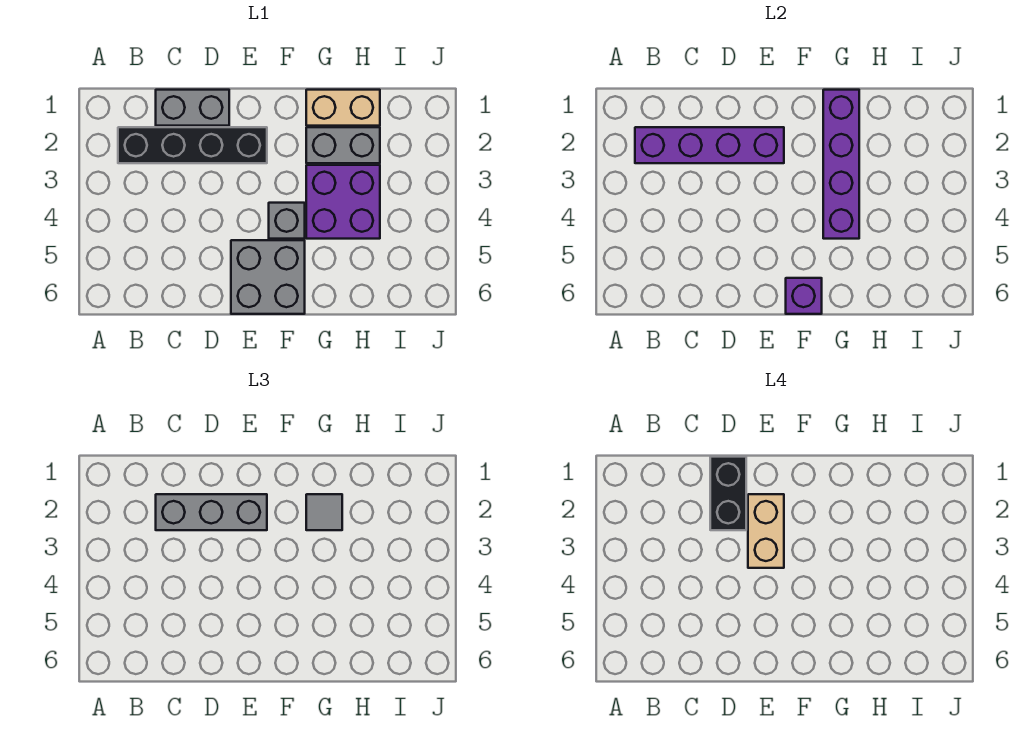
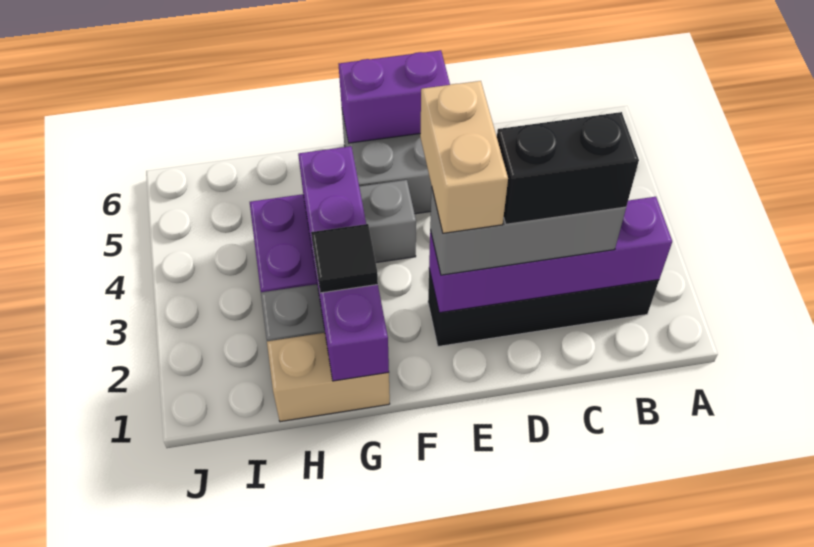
grey 1x2 brick [156,90,229,126] -> none
black 1x2 brick [710,457,746,530] -> black 1x2 brick turned to [497,112,639,224]
purple 1x1 brick [786,278,822,314] -> purple 1x2 brick [339,50,450,143]
grey 1x1 tile [306,494,342,530] -> black 1x1 tile [311,224,378,293]

